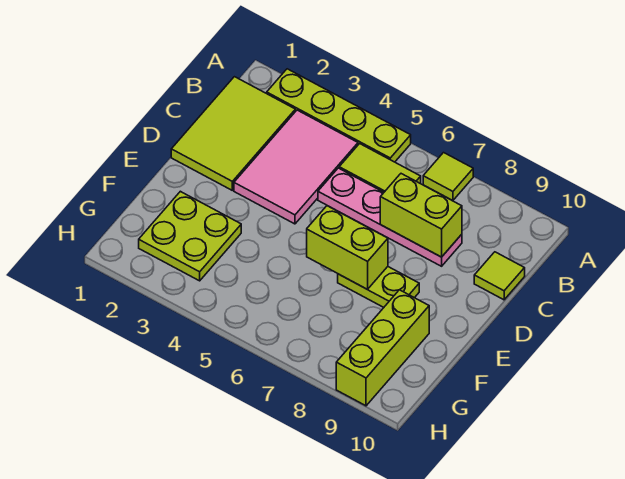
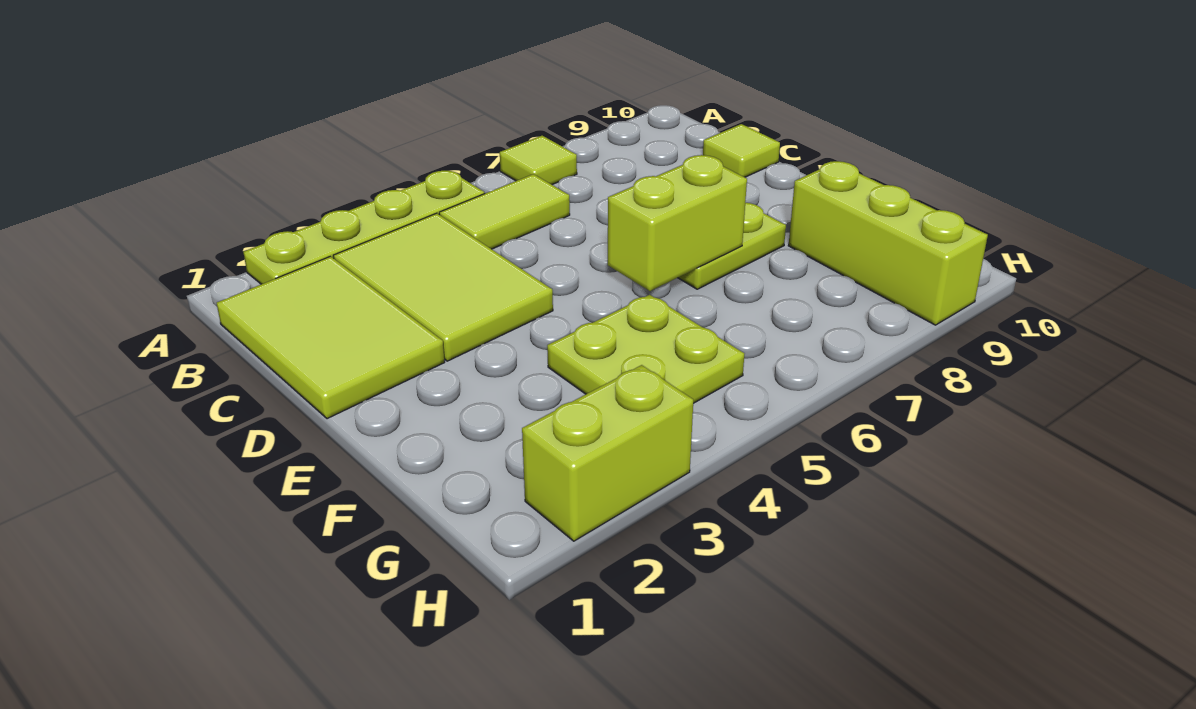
pink 2x3 tile [234,110,358,224] -> lime 2x3 tile [333,213,553,361]
pink 1x4 plate [318,168,462,266] -> none
lime 1x2 brick [380,174,462,257] -> lime 1x2 brick moved to [522,365,693,541]
lime 2x2 plate [139,191,241,281] -> lime 2x2 plate moved to [547,295,744,403]

